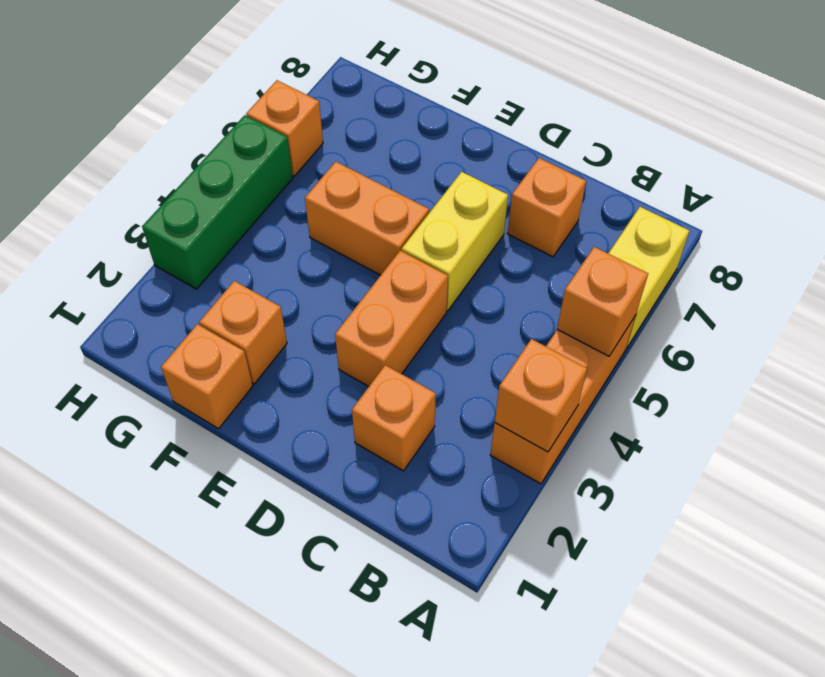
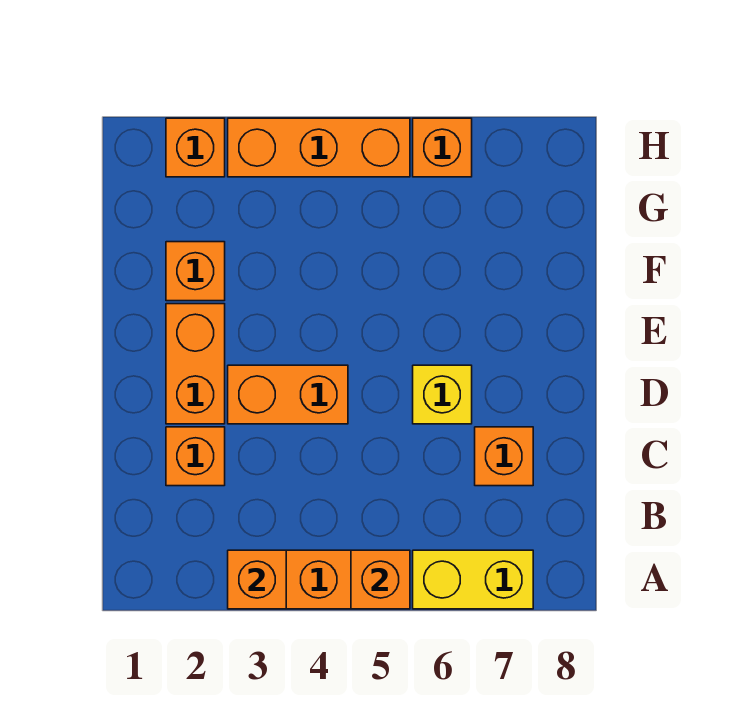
yellow 1x2 brick [402,172,508,311] -> yellow 1x1 brick [413,365,472,424]
orange 1x2 brick [305,162,429,275] -> orange 1x2 brick moved to [166,304,225,424]
orange 1x1 brick [161,324,253,429] -> orange 1x1 brick moved to [166,118,225,177]
green 1x3 brick [142,115,293,289] -> orange 1x3 brick [228,118,410,177]

